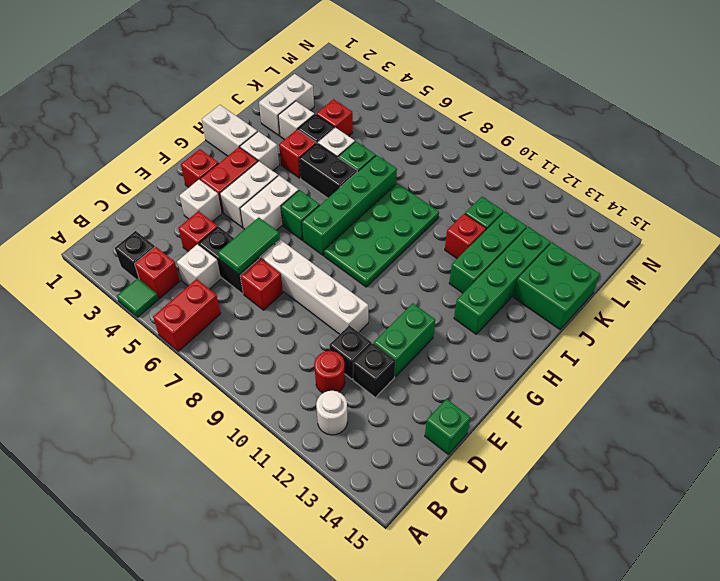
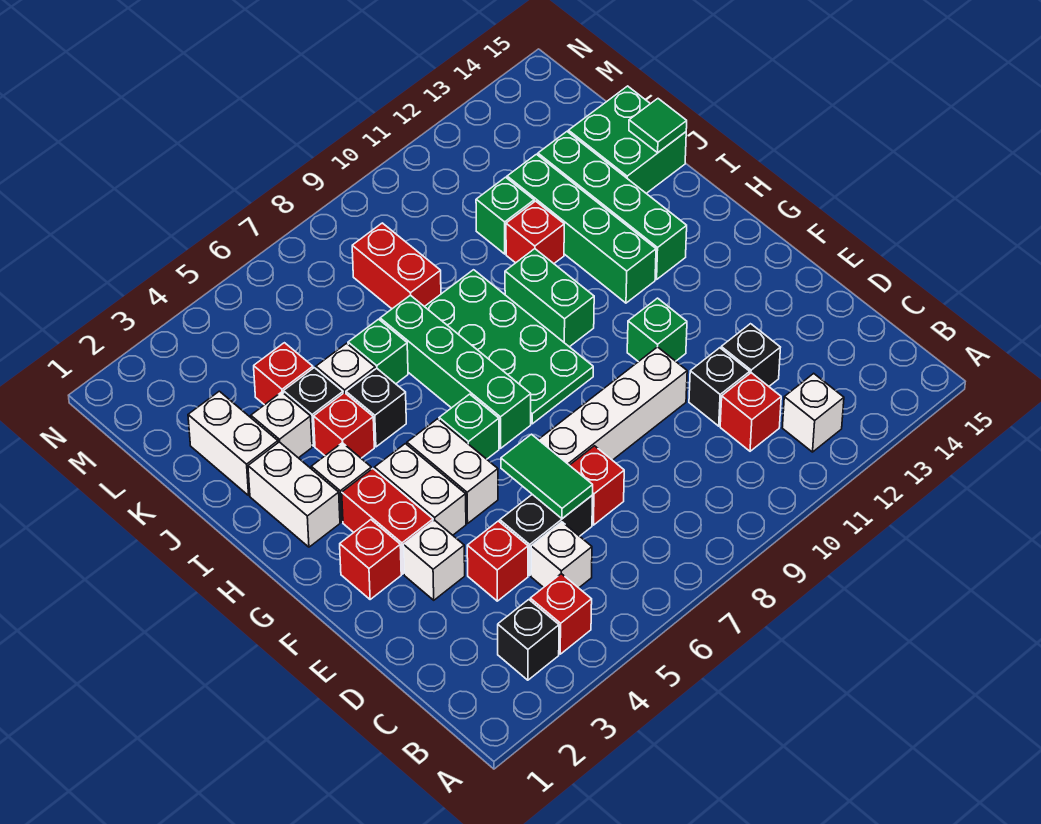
green 1x1 tile [117,278,158,317] -> green 1x1 tile moved to [629,99,687,153]
red 1x2 brick [153,279,221,351] -> red 1x2 brick moved to [352,223,441,309]
white 1x1 round brick [316,391,348,435] -> white 1x1 brick [782,373,844,452]
red 1x1 round brick [314,351,345,393] -> red 1x1 brick [720,373,781,451]
green 1x1 brick [425,399,471,454] -> green 1x1 brick moved to [627,298,687,362]
green 1x2 brick [374,303,435,377] -> green 1x2 brick moved to [505,249,594,347]
white 1x2 brick [202,105,258,156] -> white 1x2 brick turned to [248,442,340,547]
black 1x2 brick [299,143,357,198] -> black 1x1 brick [346,368,406,447]
green 1x3 brick [449,212,527,293] -> green 1x4 brick [507,154,656,303]

